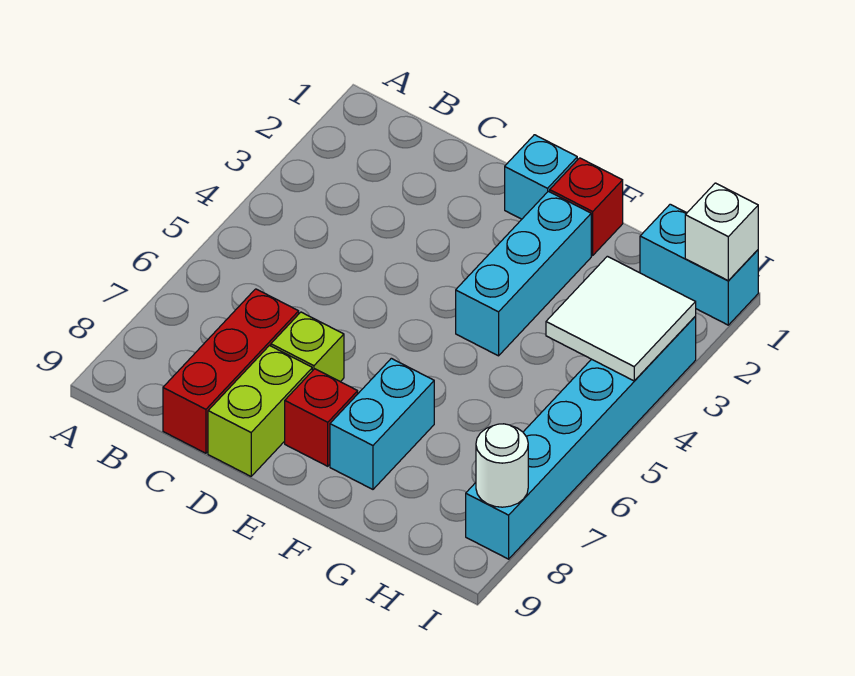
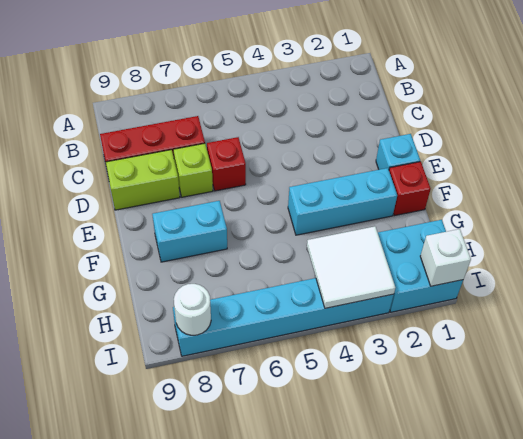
red 1x1 brick [285,369,358,466] -> red 1x1 brick moved to [207,137,246,191]
cyan 1x2 brick [640,204,758,325] -> cyan 2x2 brick [378,220,463,312]

